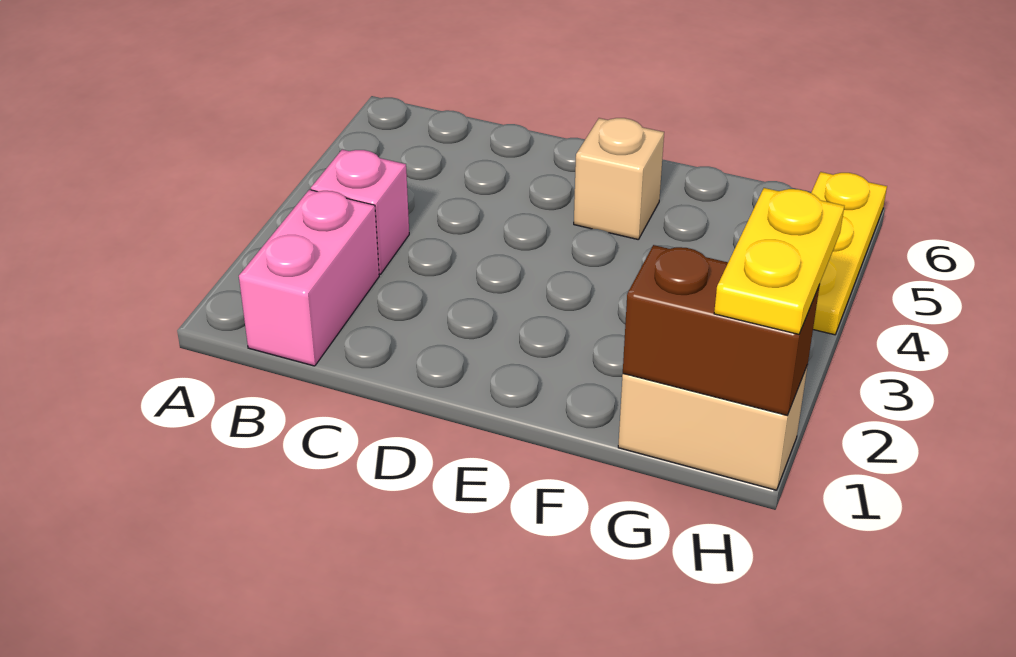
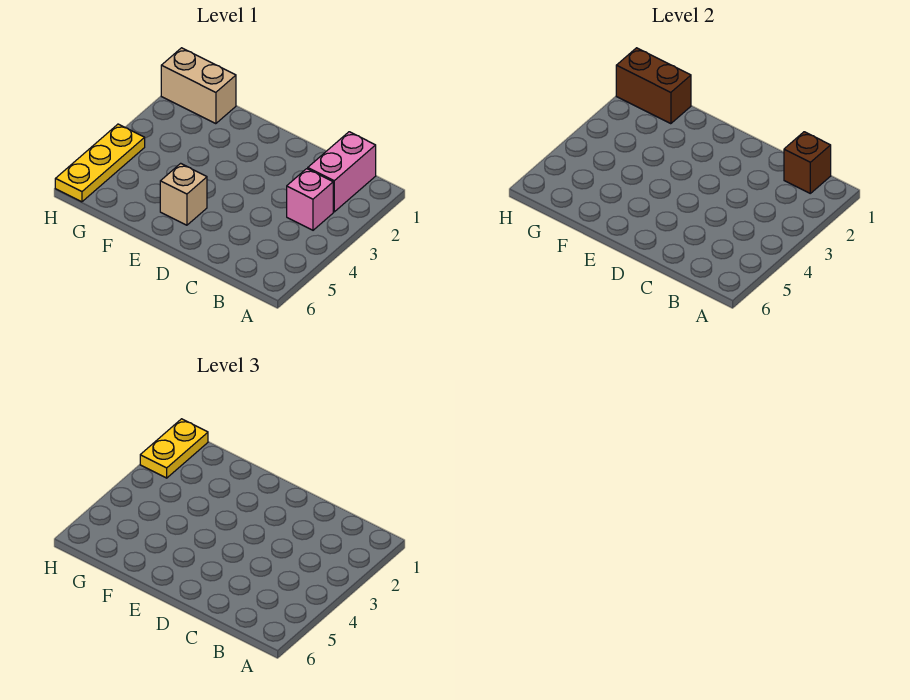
none -> brown 1x1 brick [784,132,831,193]

